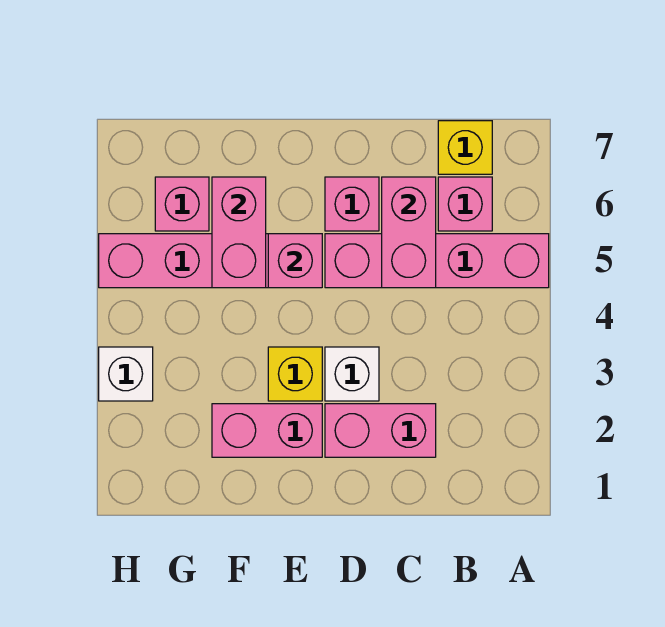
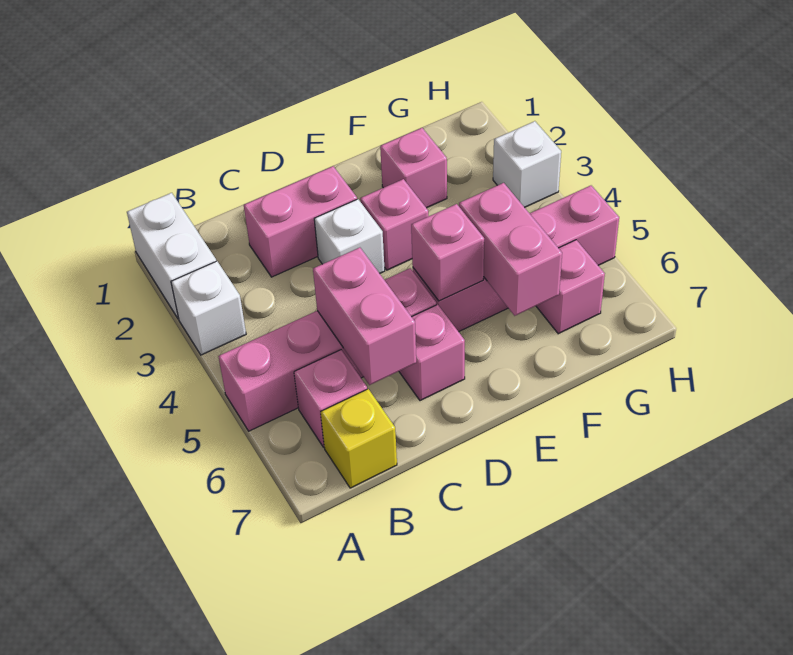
none -> white 1x2 brick [127,193,216,319]
none -> white 1x1 brick [171,261,246,355]
pink 1x2 brick [212,404,322,457] -> pink 1x1 brick [380,128,447,208]
yellow 1x1 brick [268,347,322,401] -> pink 1x1 brick [360,179,429,270]

